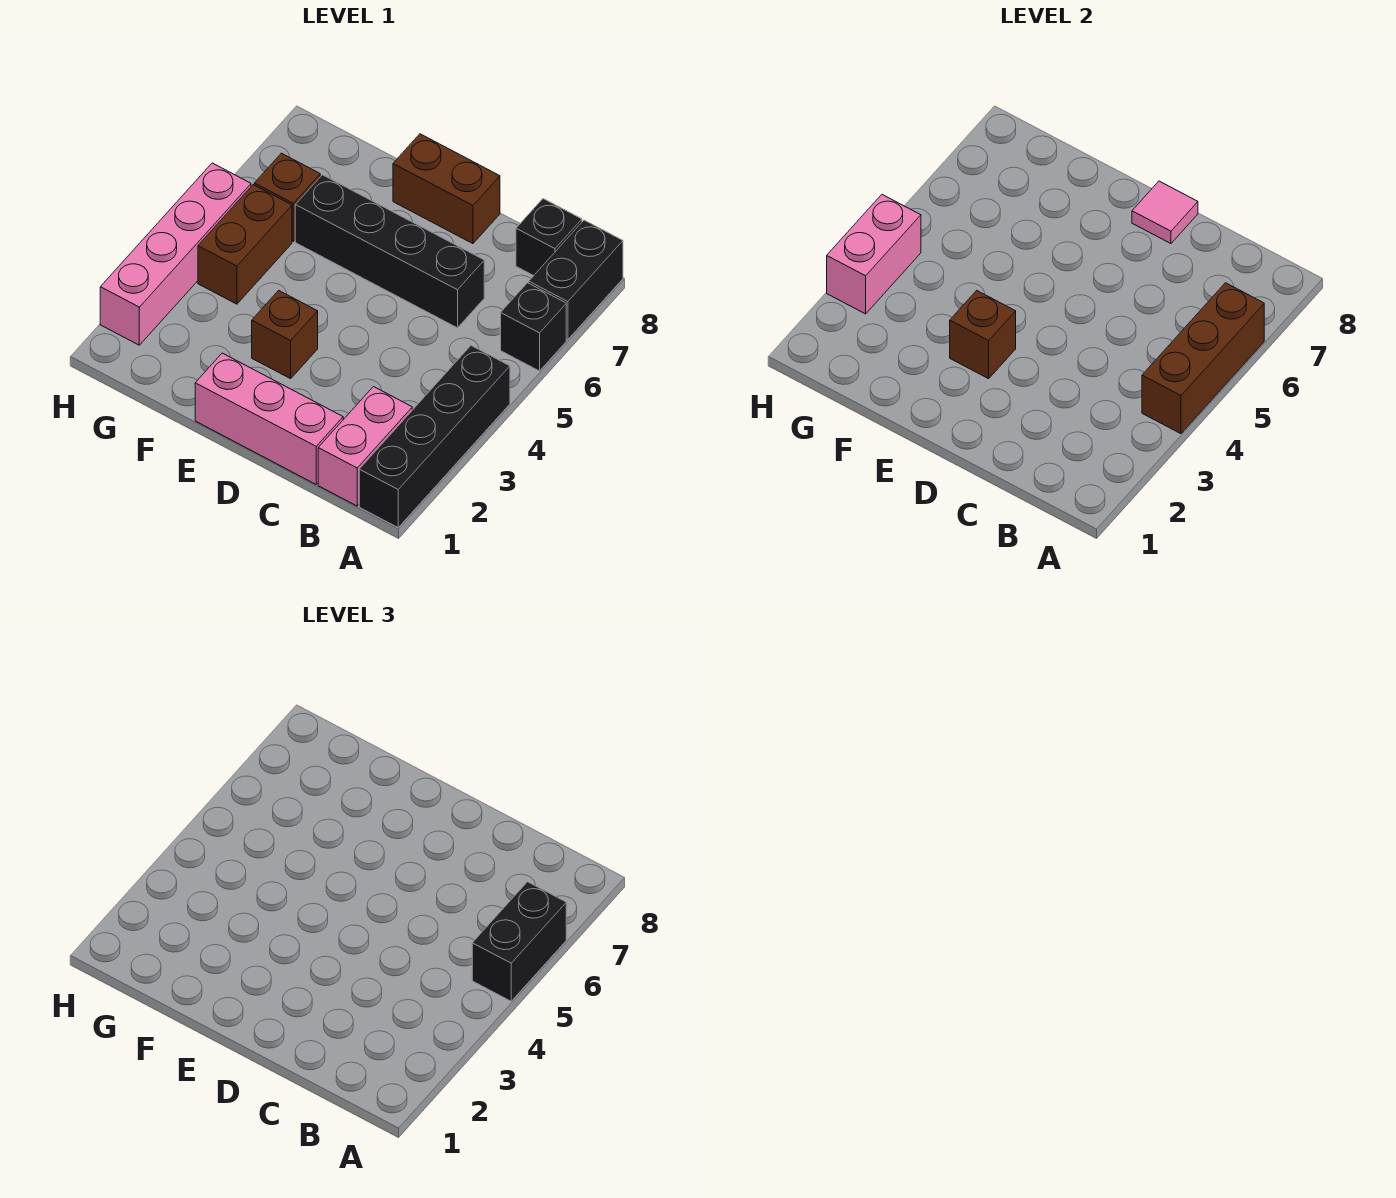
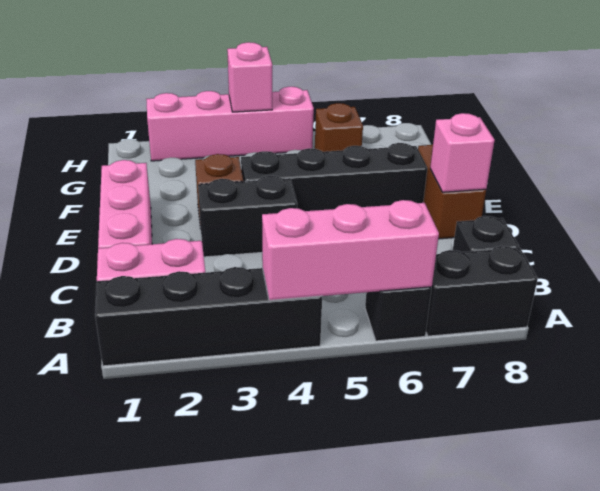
brown 1x3 brick [1142,283,1264,434] -> pink 1x3 brick [262,200,439,300]
black 1x2 brick [472,882,566,1001] -> black 1x2 brick moved to [198,176,297,257]
black 1x4 brick [295,175,484,328] -> black 1x4 brick turned to [241,143,427,211]
pink 1x1 tile [1132,181,1198,244] -> pink 1x1 brick [430,113,495,192]
brown 1x1 brick [950,290,1016,379] -> none
brown 1x2 brick [198,185,292,304] -> none
pink 1x2 brick [827,195,921,314] -> pink 1x1 brick [227,42,272,112]

